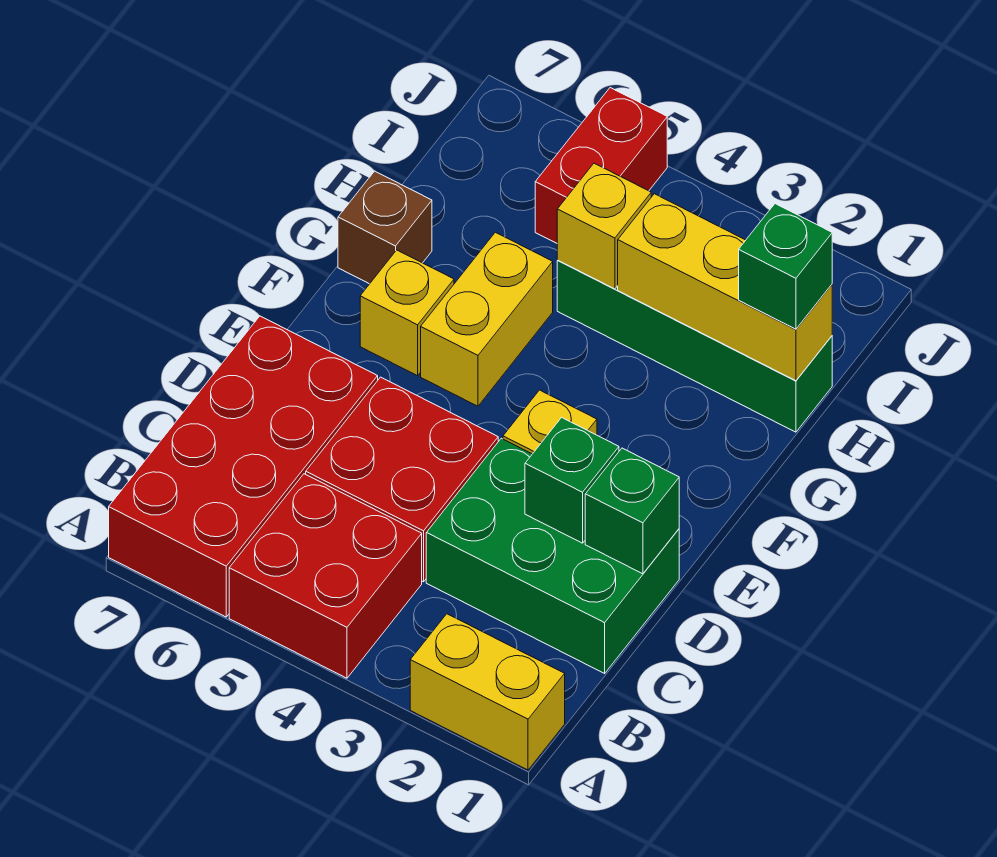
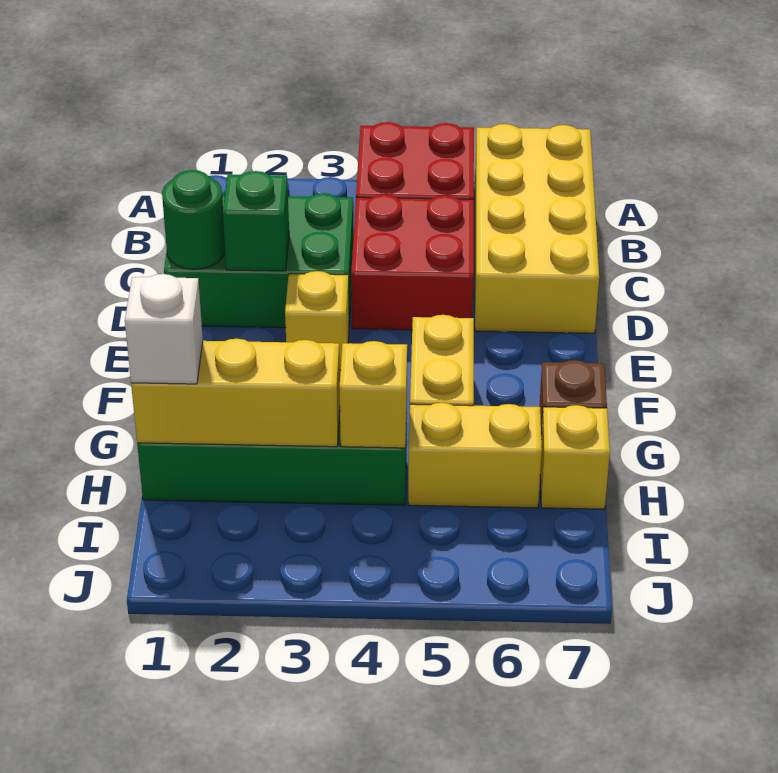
yellow 1x2 brick [410,614,565,770] -> yellow 1x2 brick moved to [408,403,542,508]
red 2x4 brick [109,316,378,617] -> yellow 2x4 brick [475,124,599,333]
green 1x1 brick [585,448,679,574] -> green 1x1 round brick [162,170,225,269]
yellow 1x1 brick [360,250,454,376] -> yellow 1x1 brick moved to [540,405,610,509]
green 1x1 brick [739,204,832,329] -> white 1x1 brick [125,274,203,384]
red 1x2 brick [535,88,667,243] -> none

